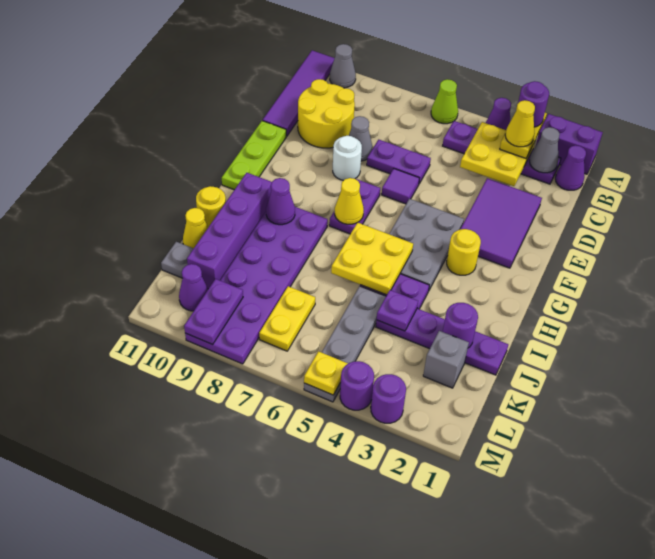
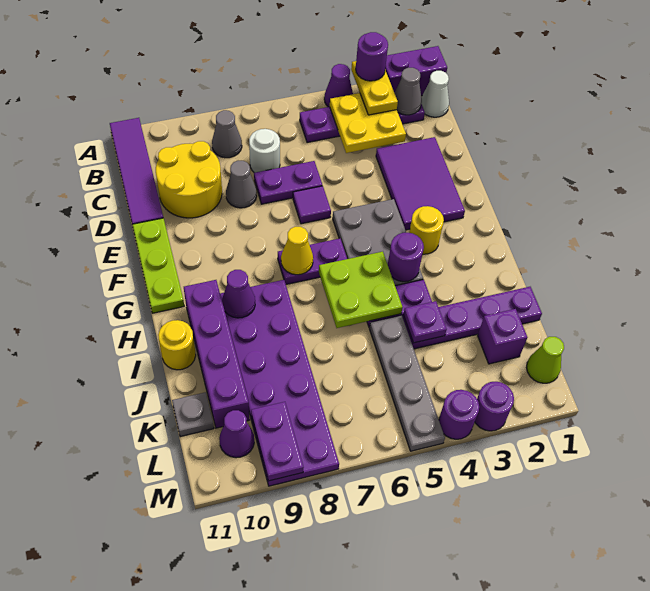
lime 1x1 cone [431,79,458,124] -> lime 1x1 cone moved to [526,337,564,383]
grey 1x1 cone [330,44,356,88] -> grey 1x1 cone moved to [212,110,242,158]
purple 1x1 cone [555,145,586,190] -> white 1x1 cone [421,71,449,117]
yellow 1x1 cone [505,100,535,147] -> none
white 1x1 round brick [333,136,362,181] -> white 1x1 round brick moved to [249,129,280,173]
purple 1x2 plate [329,179,380,234] -> purple 1x2 plate turned to [278,238,347,284]
yellow 2x2 plate [331,222,413,295] -> lime 2x2 plate [319,252,403,328]
purple 1x1 round brick [443,303,478,348] -> purple 1x1 round brick moved to [388,233,424,282]
yellow 1x1 cone [183,208,208,248] -> none
grey 1x1 brick [423,331,469,388] -> purple 1x1 brick [478,309,527,364]
yellow 1x2 plate [259,286,315,351] -> none
yellow 1x1 plate [304,351,347,395] -> none

